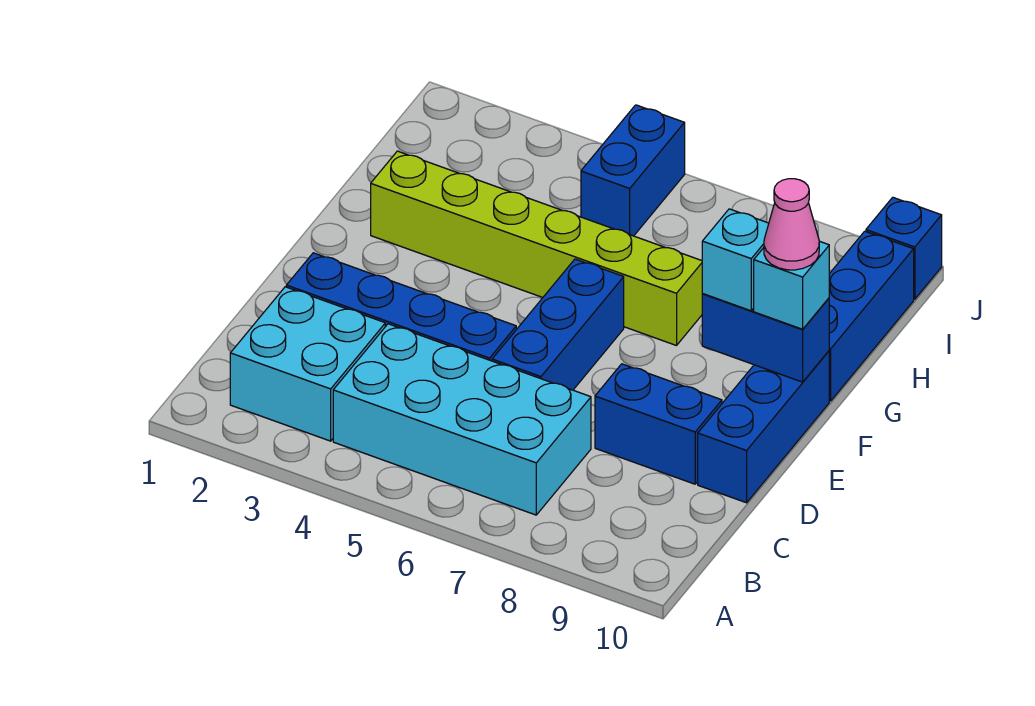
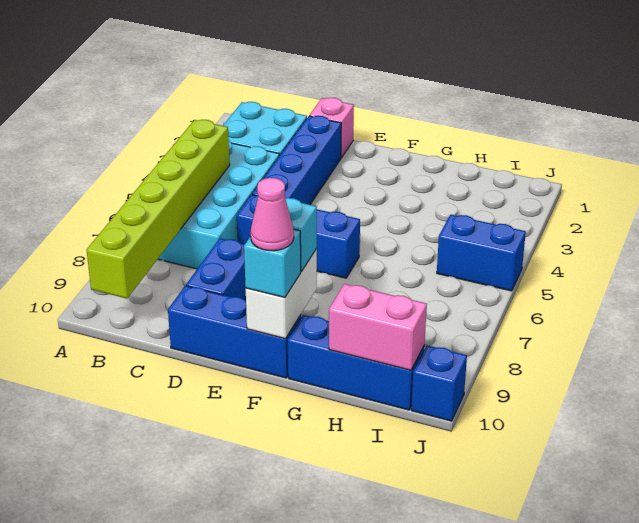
none -> pink 1x1 brick [309,98,354,158]
blue 1x2 brick [702,294,829,382] -> white 1x2 brick [246,249,317,339]
lime 1x6 brick [371,151,703,346] -> lime 1x6 brick moved to [87,120,230,299]
none -> pink 1x2 brick [329,284,427,370]

